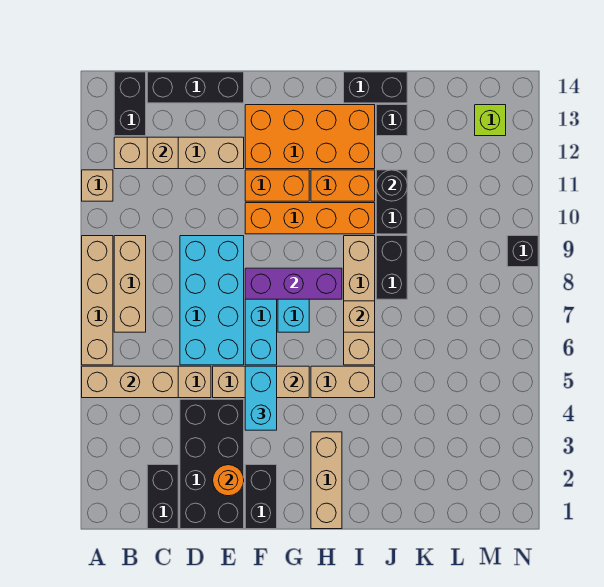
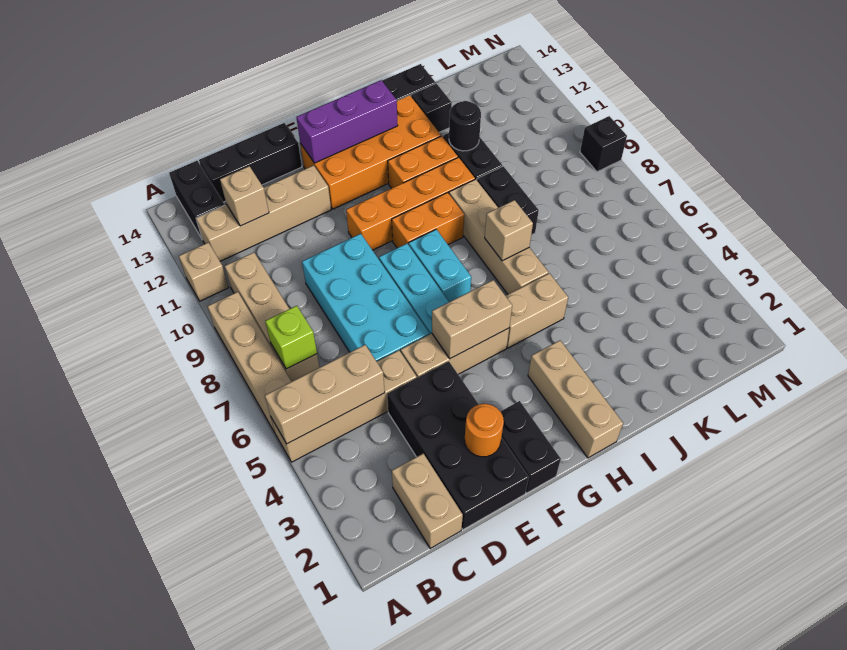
tan 1x3 brick [114,236,146,332] -> tan 1x4 brick [225,252,320,382]
black 1x2 brick [147,465,178,529] -> tan 1x2 brick [392,454,463,548]
cyan 1x2 brick [245,366,277,430] -> none
purple 1x3 brick [245,268,342,299] -> purple 1x3 brick moved to [296,80,398,163]
orange 1x2 brick [245,170,309,201] -> orange 1x2 brick moved to [392,193,464,248]
lime 1x1 brick [475,105,506,136] -> lime 1x1 brick moved to [265,306,317,369]

